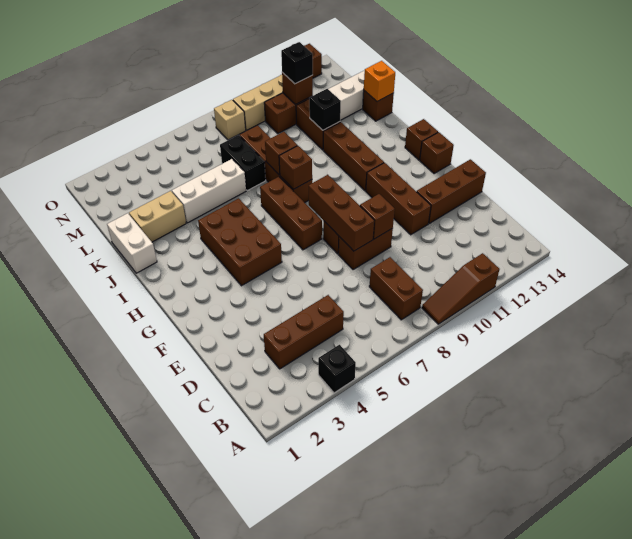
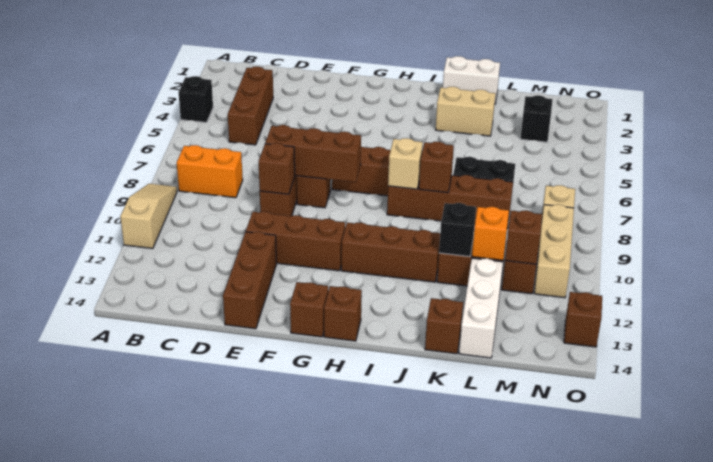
brown 1x3 slope [422,253,500,324] -> tan 1x3 slope [120,184,177,249]
brown 1x2 brick [369,257,423,320] -> orange 1x2 brick [177,145,243,198]
brown 2x3 brick [198,198,282,286] -> none
brown 1x1 brick [279,146,312,190] -> tan 1x1 brick [388,138,423,189]
tan 1x2 brick [129,191,186,242] -> tan 1x2 brick turned to [436,87,495,136]
white 1x3 brick [172,159,246,223] -> none
orange 1x1 brick [364,61,395,101] -> orange 1x1 brick moved to [472,207,509,260]
black 1x1 brick [281,42,313,84] -> black 1x1 brick moved to [520,95,553,142]

